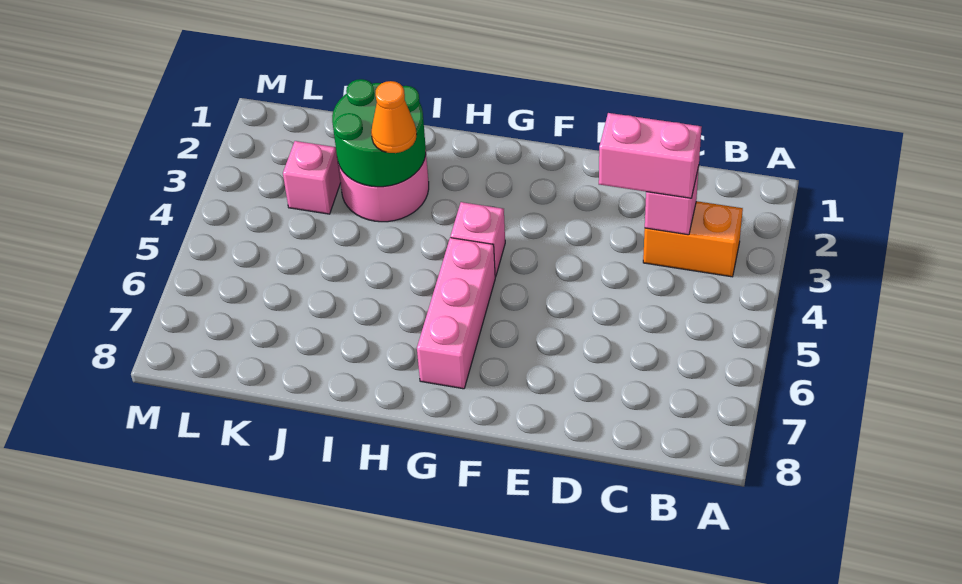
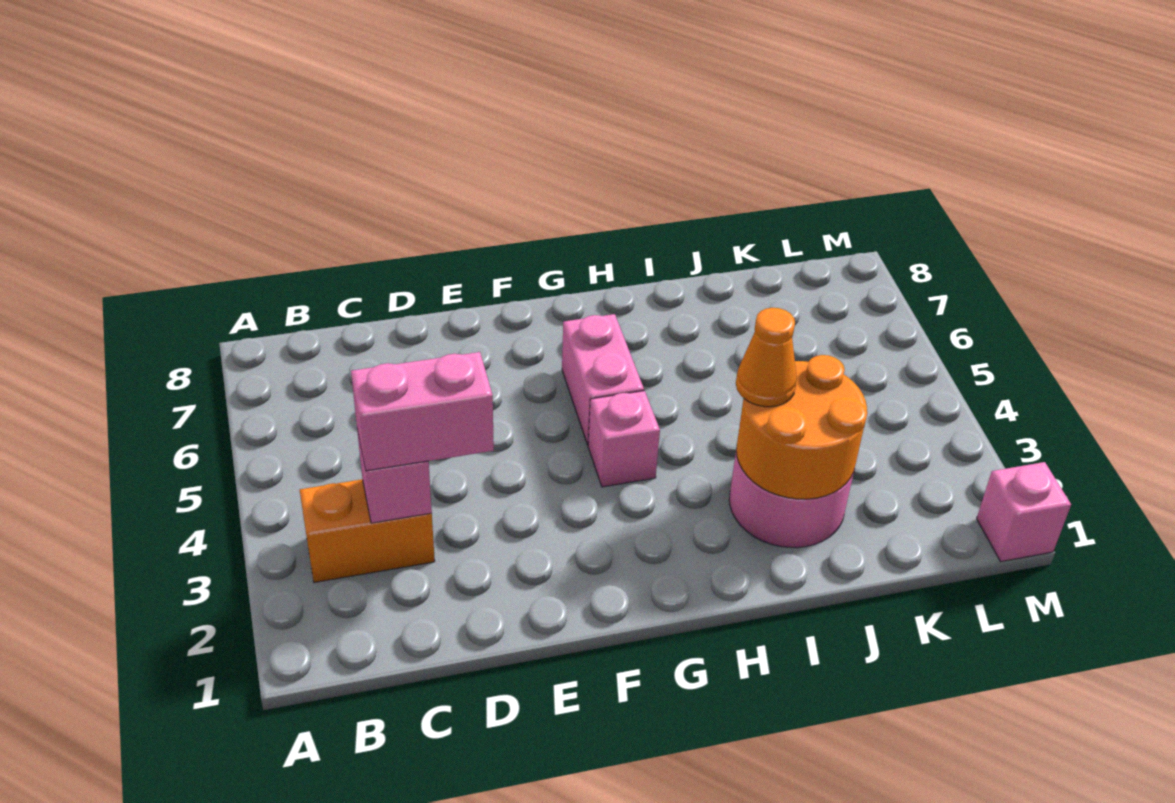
pink 1x3 brick [417,238,495,389] -> pink 1x2 brick [562,314,644,445]
green 2x2 round brick [332,79,426,187] -> orange 2x2 round brick [736,355,867,499]
pink 1x1 brick [283,141,340,214] -> pink 1x1 brick moved to [977,462,1071,562]

